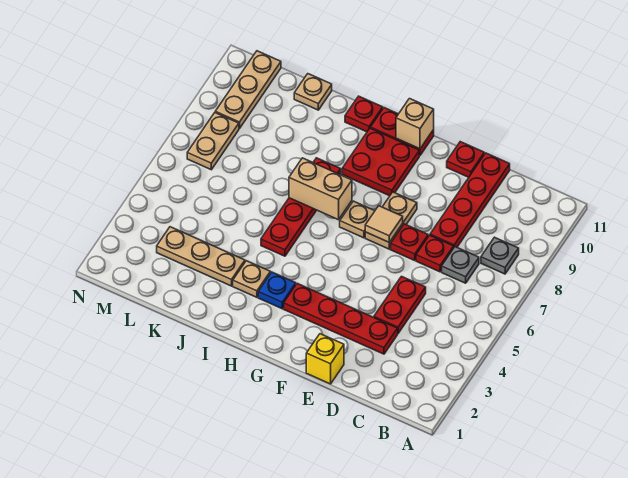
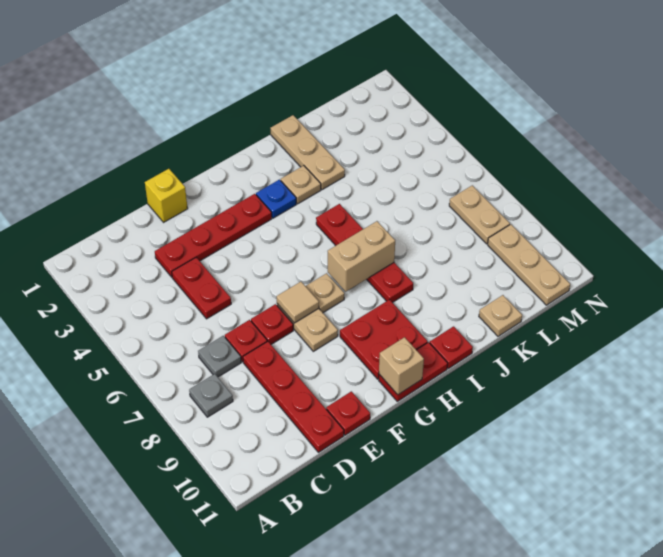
tan 1x3 plate [157,227,245,286] -> tan 1x3 plate turned to [270,115,345,190]

